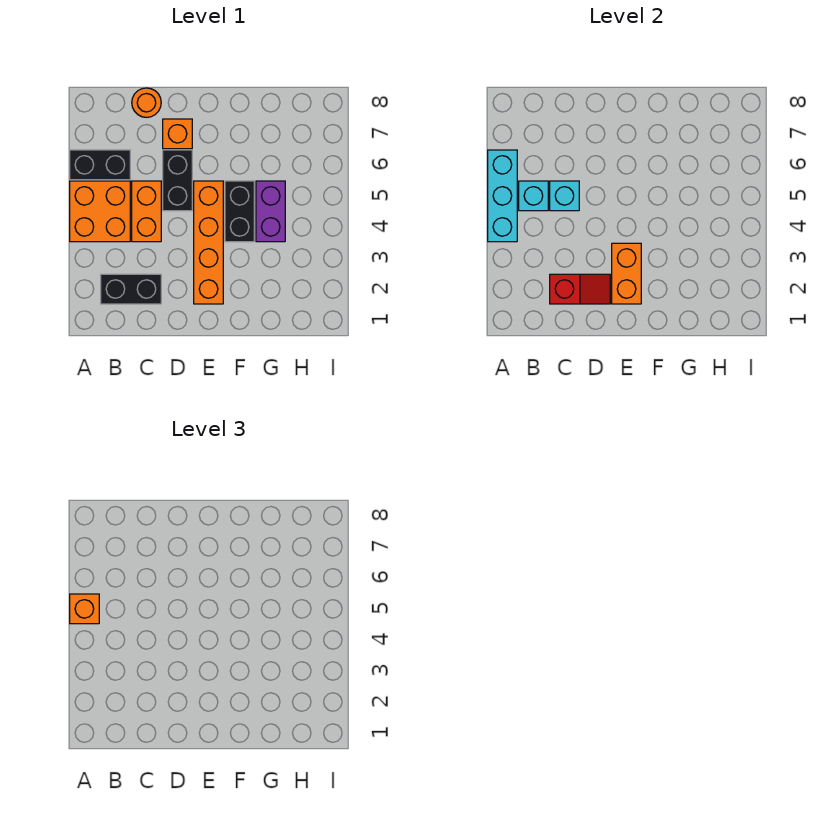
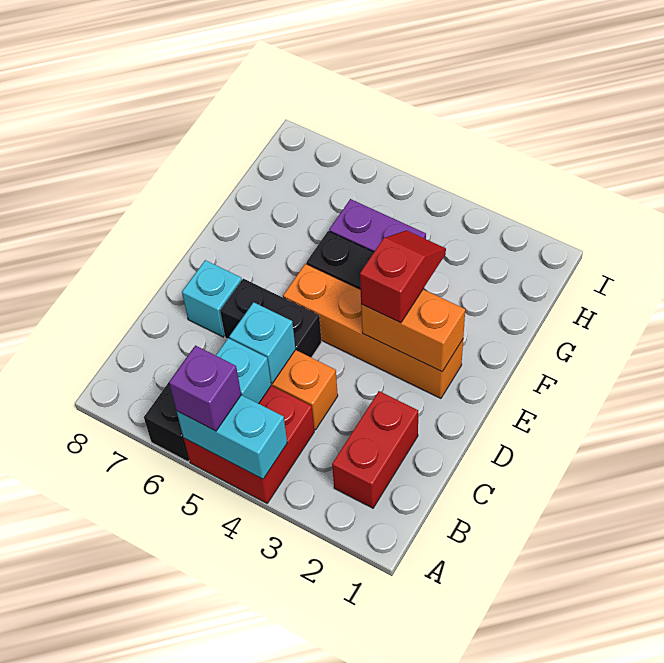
orange 2x2 brick [70,181,130,242] -> red 2x2 brick [184,386,314,503]
cyan 1x3 brick [488,150,517,242] -> cyan 1x2 brick [177,395,287,479]
orange 1x1 brick [70,594,99,624] -> purple 1x1 brick [169,346,241,431]
black 1x2 brick [101,274,161,304] -> red 1x2 brick [332,391,418,508]
red 1x2 slope [550,274,610,304] -> red 1x2 slope moved to [360,230,446,323]
orange 1x1 round brick [132,88,161,117] -> none
orange 1x1 brick [163,119,192,149] -> cyan 1x1 brick [182,260,242,337]

